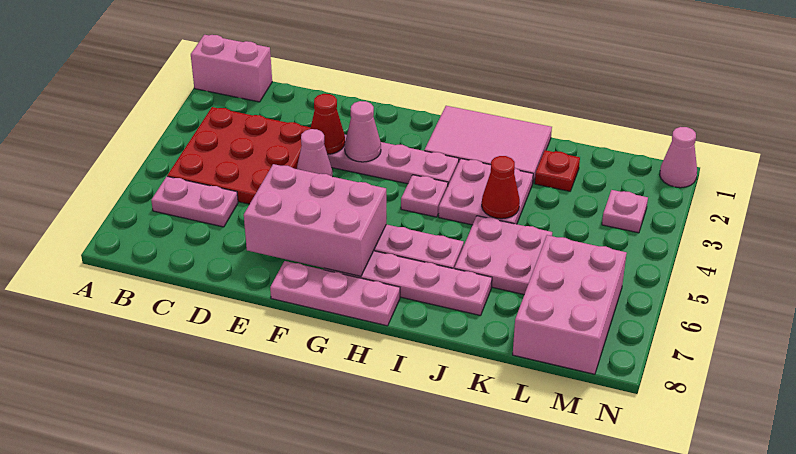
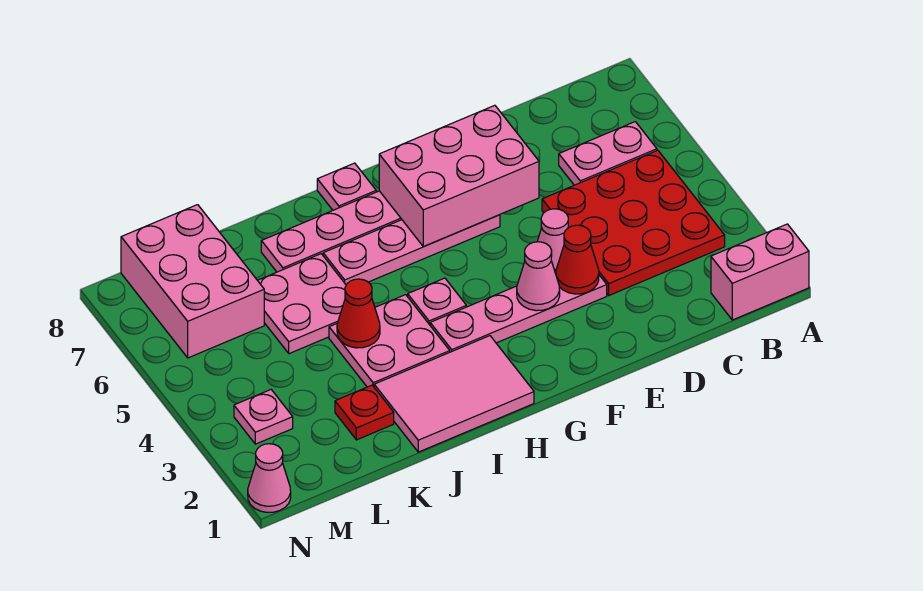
pink 1x3 plate [270,261,400,326] -> pink 1x1 plate [317,163,376,210]

